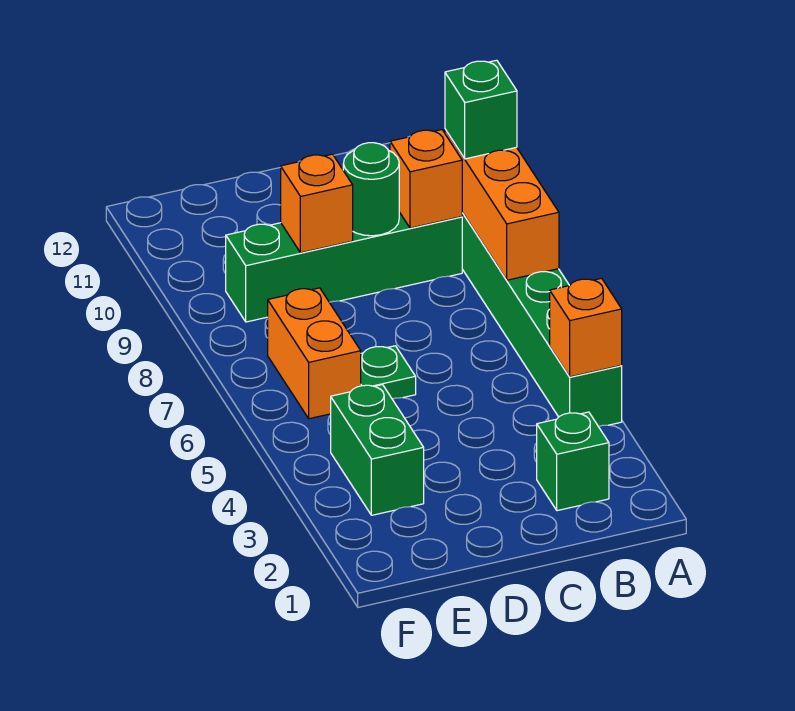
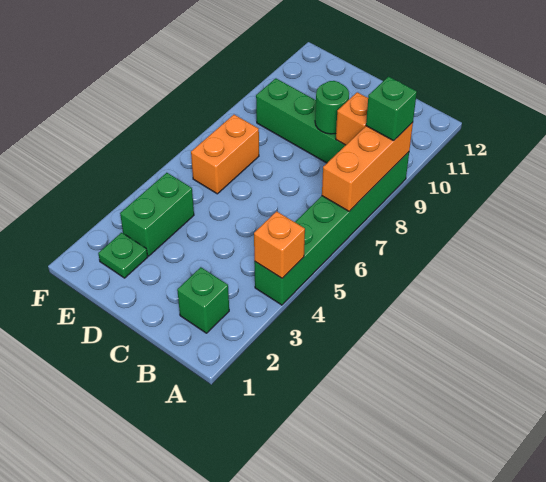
green 1x1 plate [361,346,416,399] -> green 1x1 plate moved to [98,233,148,278]
orange 1x1 brick [281,154,353,253] -> none

